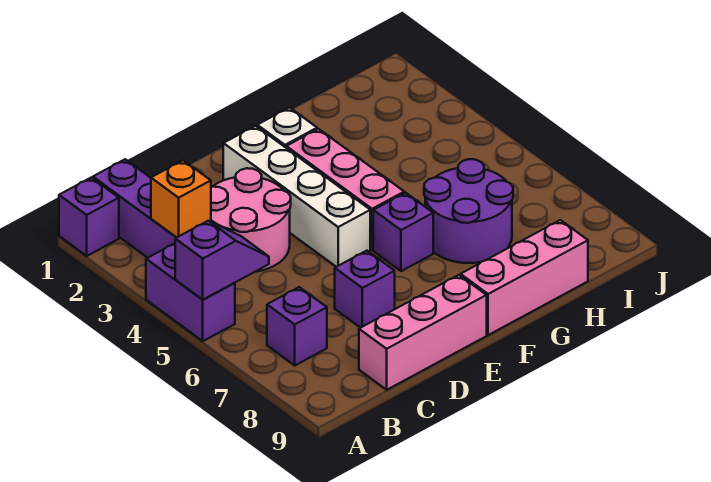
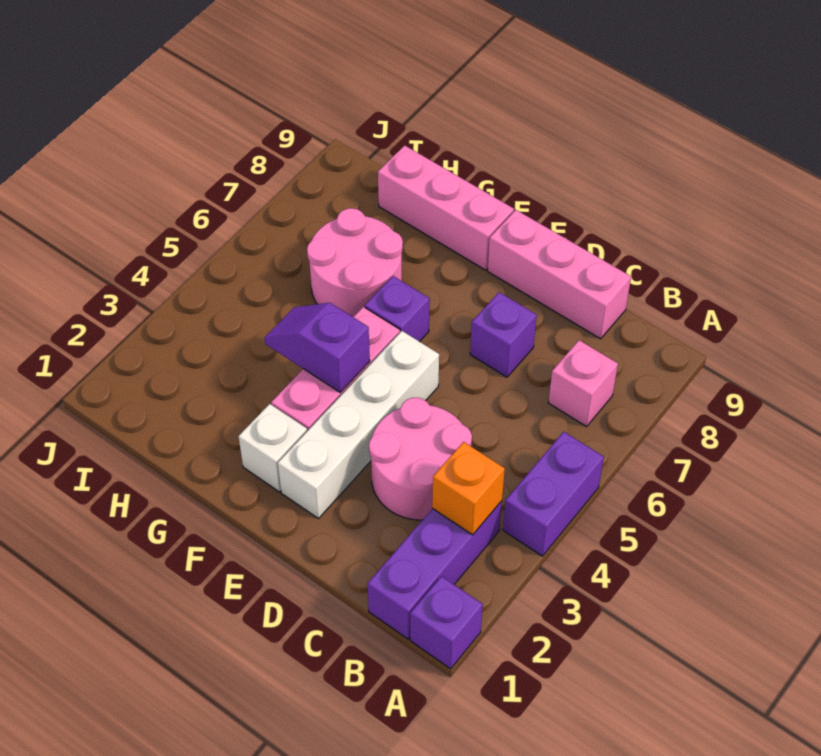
purple 1x2 slope [175,221,269,300] -> purple 1x2 slope moved to [264,303,370,392]
purple 1x1 brick [267,287,327,365] -> pink 1x1 brick [548,340,618,427]
purple 2x2 round brick [424,159,513,263] -> pink 2x2 round brick [307,208,403,317]

